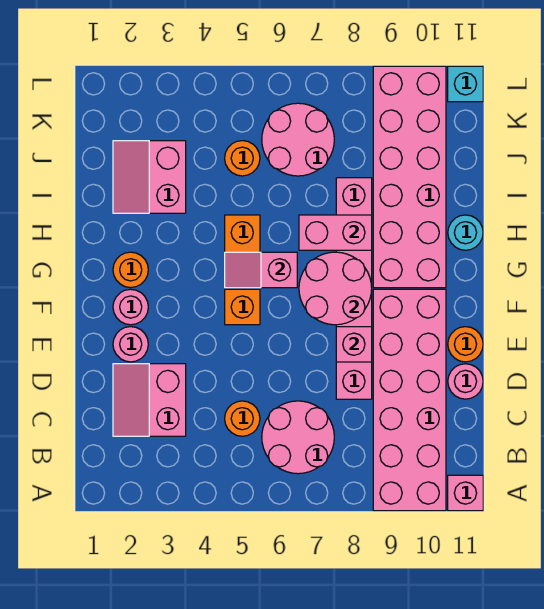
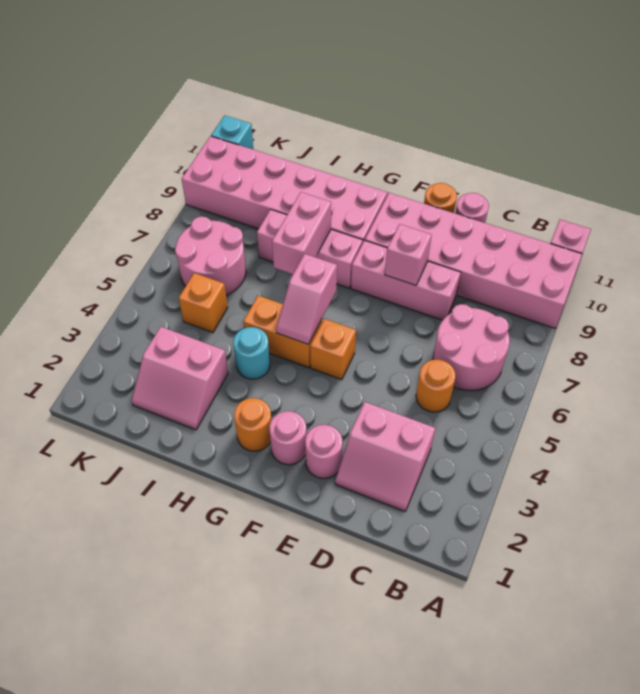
pink 2x2 round brick [299,252,372,325] -> none
cyan 1x1 round brick [448,215,483,250] -> cyan 1x1 round brick moved to [233,327,270,379]
orange 1x1 round brick [225,141,260,176] -> orange 1x1 brick [179,273,228,333]

